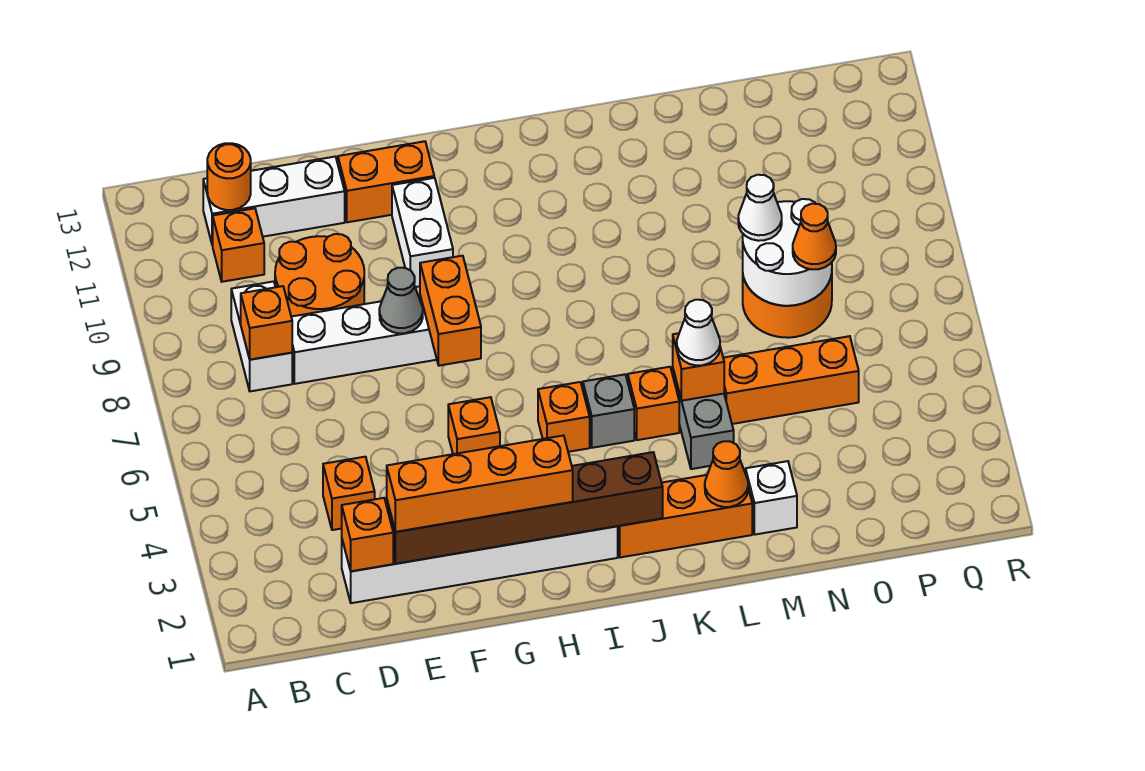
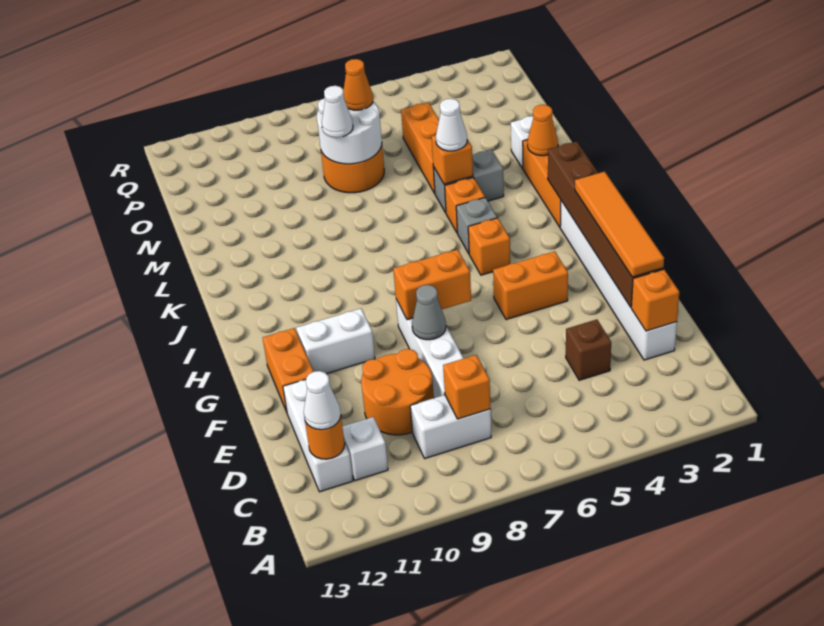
orange 1x1 brick [213,208,264,282] -> white 1x1 brick [342,417,388,481]
none -> white 1x1 cone [304,371,341,430]
orange 1x1 brick [323,457,375,530] -> brown 1x1 brick [566,319,611,380]
orange 1x4 brick [387,435,573,532] -> orange 1x4 tile [575,172,664,277]
orange 1x1 brick [448,397,500,454] -> orange 1x2 brick [493,251,568,319]

